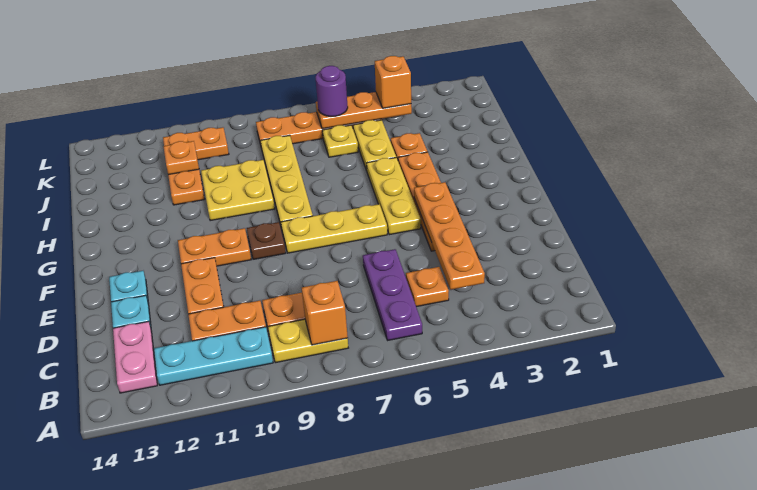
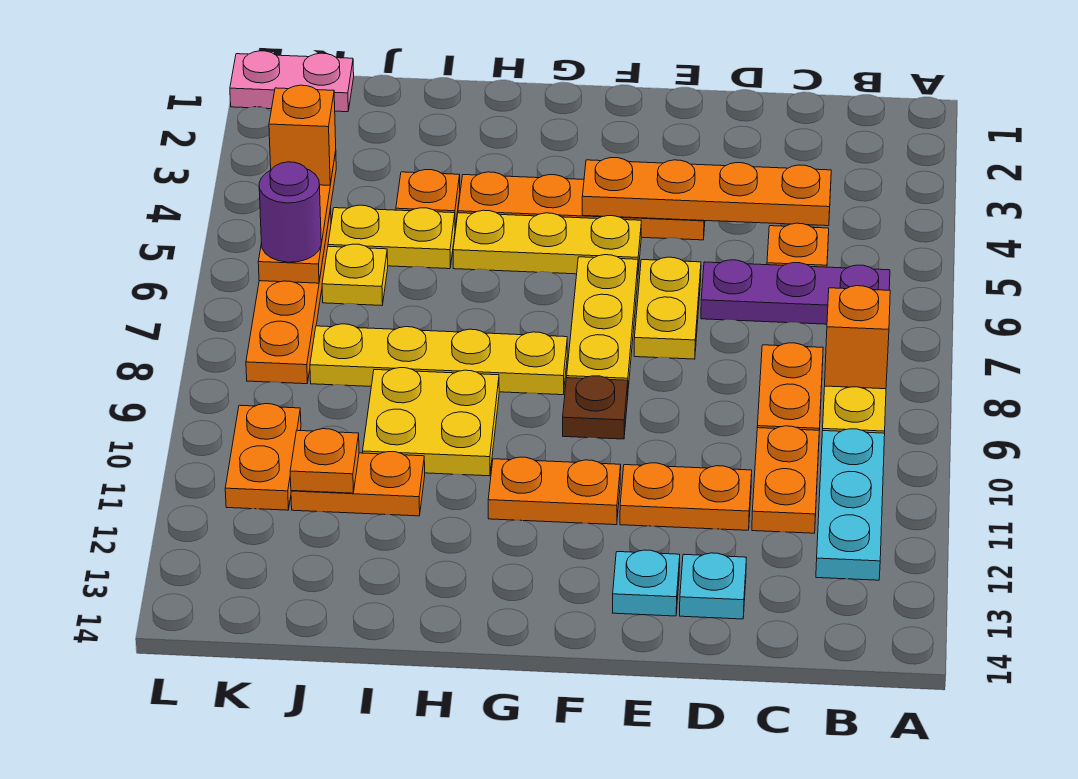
pink 1x2 plate [113,321,157,393] -> pink 1x2 plate moved to [230,51,354,112]
none -> yellow 1x2 plate [634,257,701,359]
orange 1x2 plate [178,228,251,266] -> orange 1x2 plate turned to [488,457,621,525]

